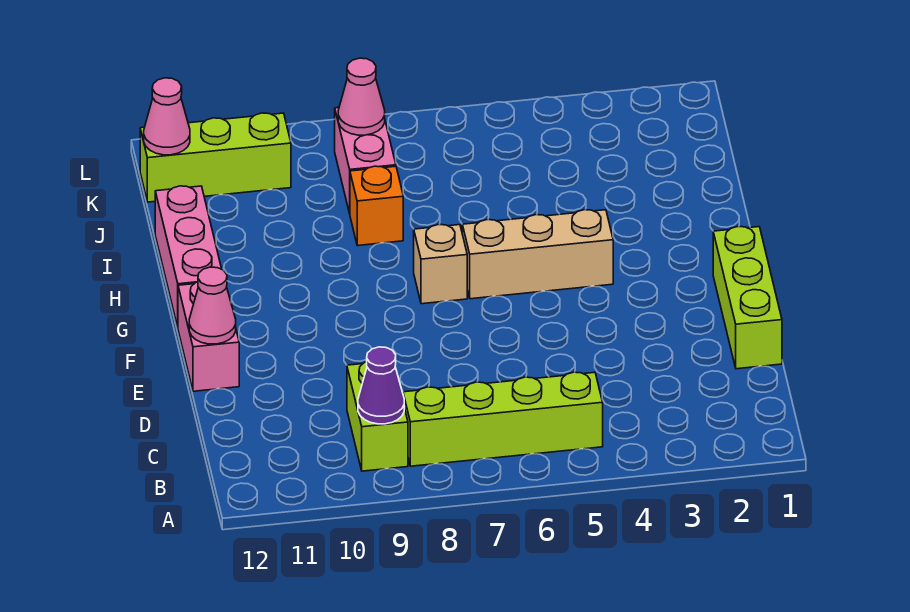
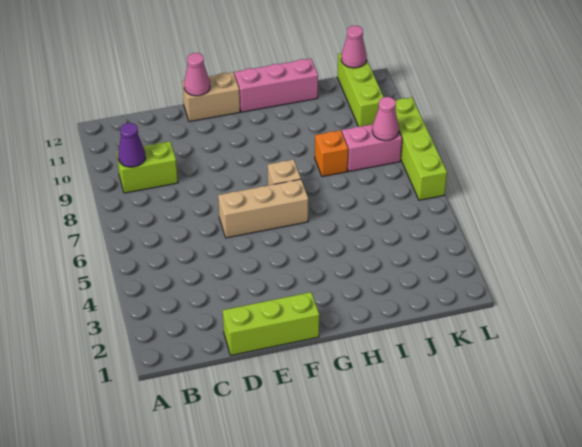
lime 1x4 brick [403,372,603,466] -> lime 1x4 brick moved to [395,97,447,200]
pink 1x2 brick [178,282,239,391] -> tan 1x2 brick [182,72,240,122]
tan 1x3 brick [462,210,613,299] -> tan 1x3 brick turned to [218,179,308,238]

